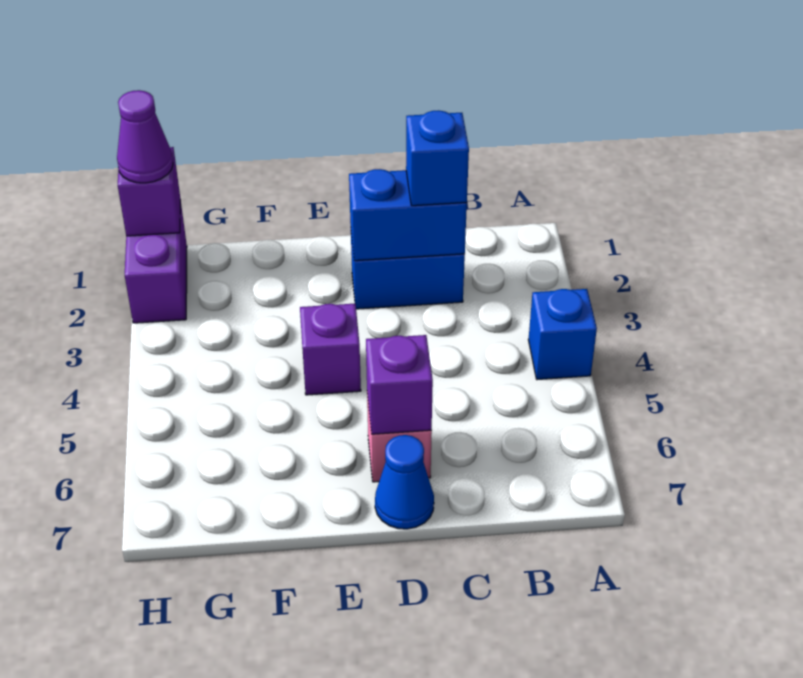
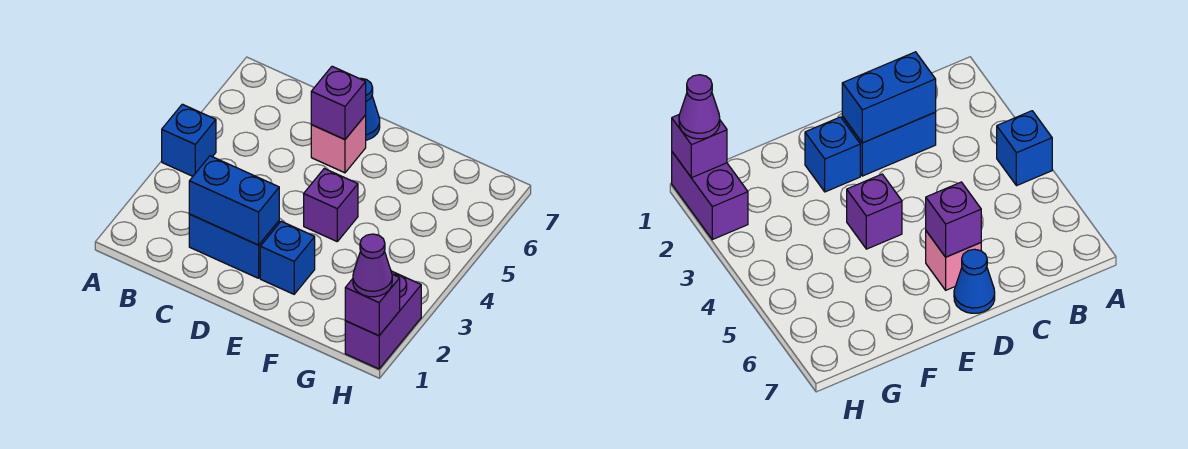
blue 1x1 brick [406,110,469,206] -> blue 1x1 brick moved to [260,221,315,294]

